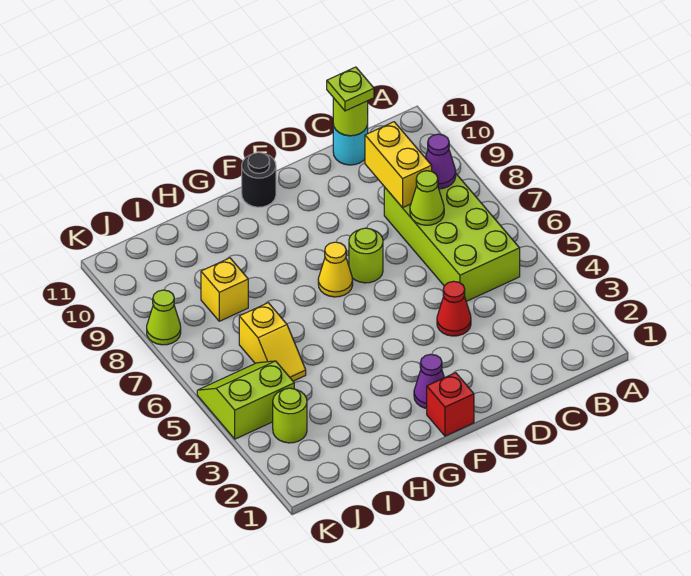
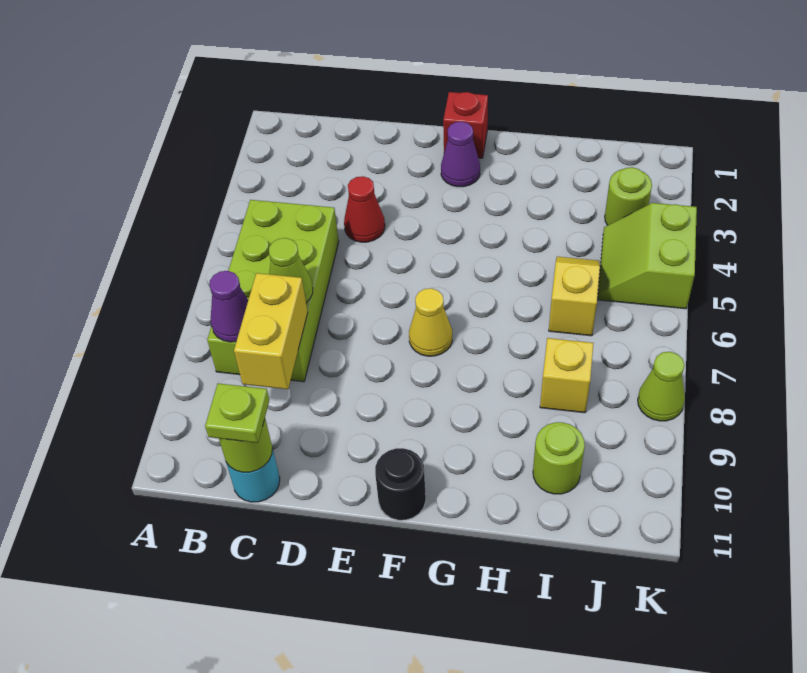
lime 1x1 round brick [349,228,383,283] -> lime 1x1 round brick moved to [533,422,585,494]
lime 2x2 slope [197,361,294,439] -> lime 2x2 slope turned to [598,203,697,309]

